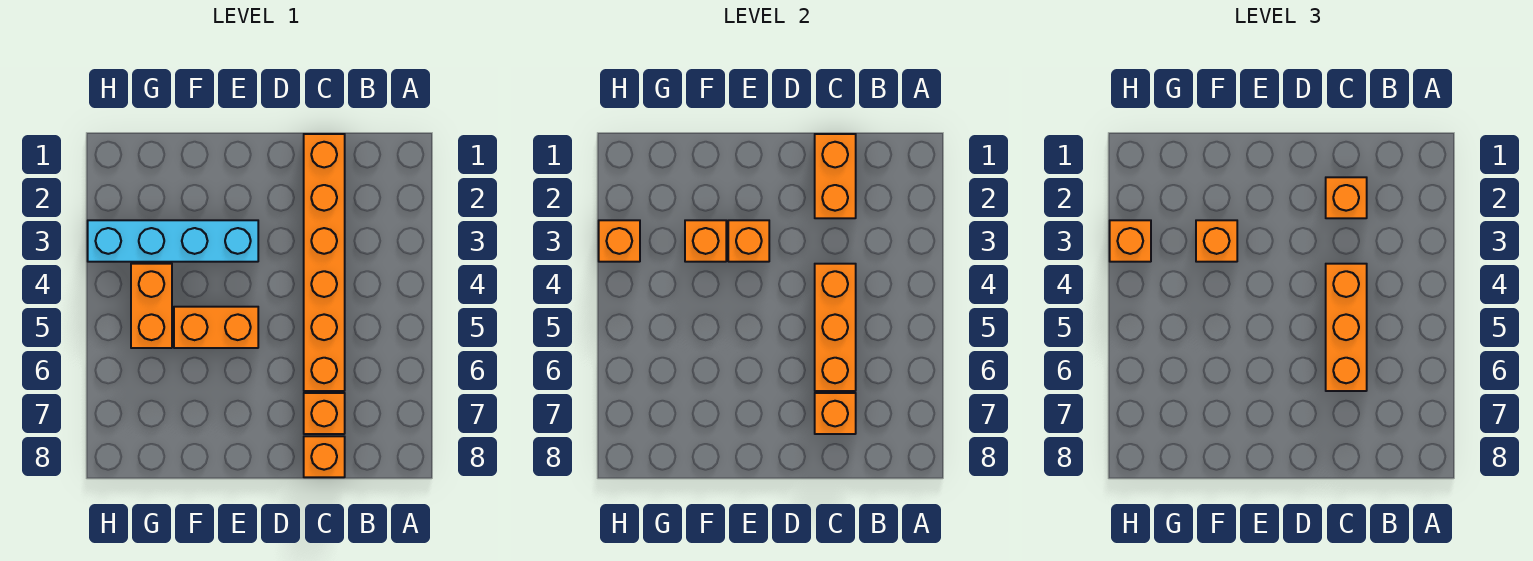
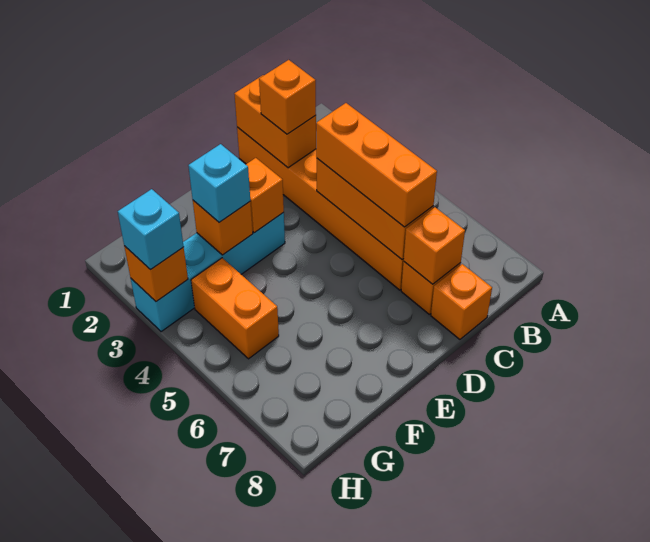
orange 1x2 brick [174,307,258,348] -> none
orange 1x1 brick [1196,220,1237,262] -> cyan 1x1 brick [188,144,250,222]
orange 1x1 brick [1110,220,1151,262] -> cyan 1x1 brick [118,189,184,269]

